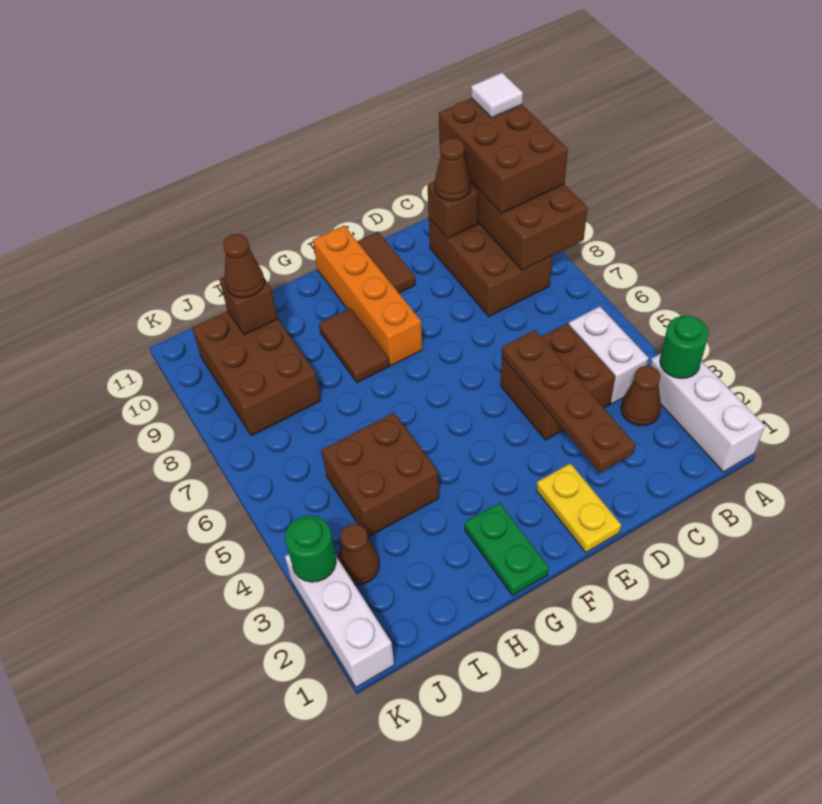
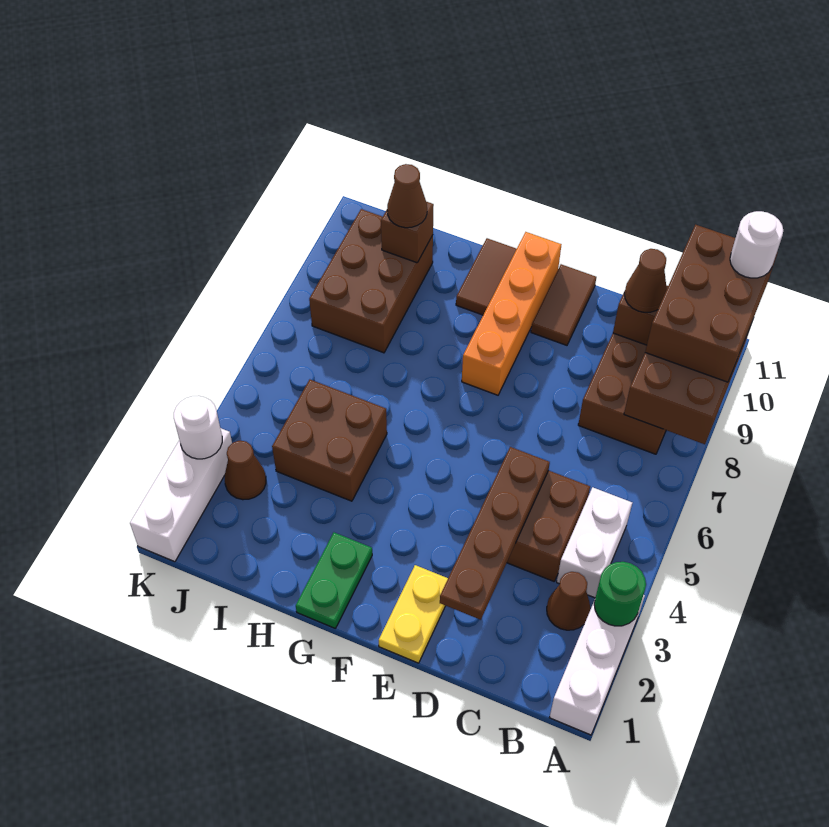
white 1x1 tile [471,73,523,118] -> white 1x1 round brick [730,211,783,278]
brown 1x2 tile [319,308,389,383] -> brown 1x2 tile moved to [456,238,516,315]
green 1x1 round brick [285,515,336,582] -> white 1x1 round brick [174,396,222,459]

